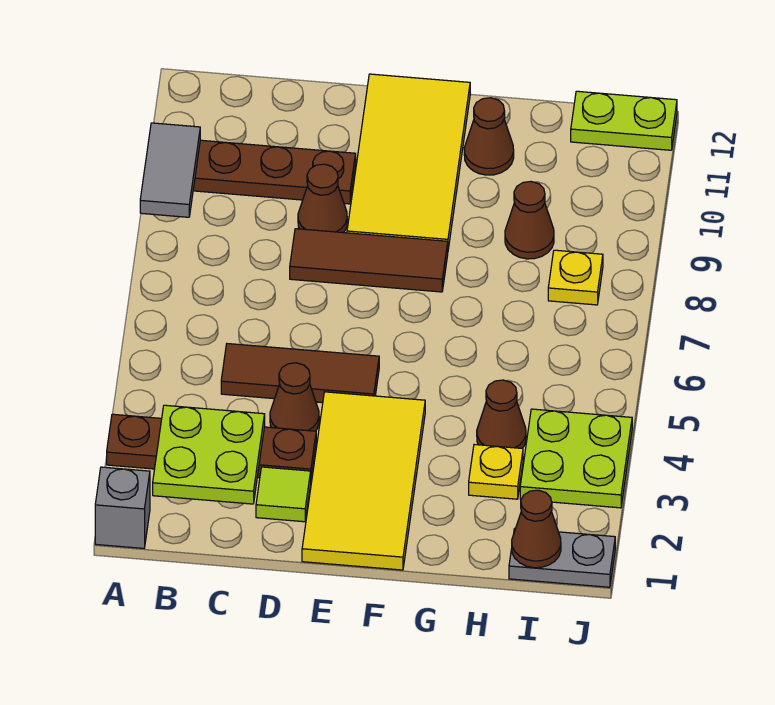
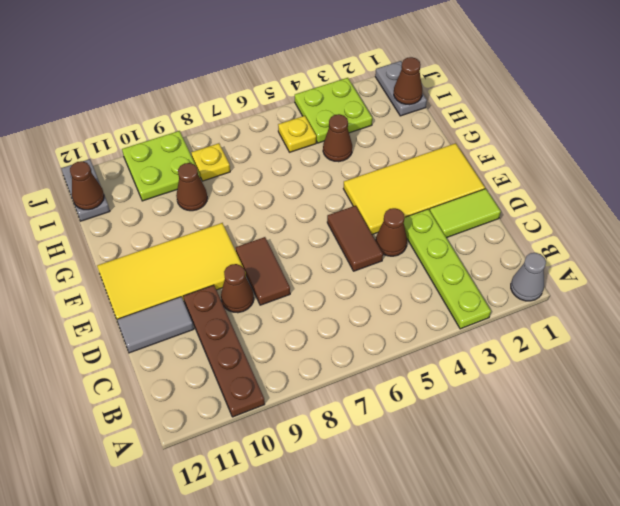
grey 1x1 brick [95,467,150,548] -> grey 1x1 cone [511,253,546,301]
brown 1x4 plate [107,414,316,478] -> lime 1x4 plate [404,209,491,329]
grey 1x2 tile [140,123,200,217] -> grey 1x2 tile moved to [117,297,194,353]
lime 2x2 plate [153,405,265,504] -> lime 2x2 plate moved to [122,131,200,201]
brown 1x3 tile [221,344,379,403] -> brown 1x2 tile [327,206,383,271]
lime 1x1 tile [256,467,311,522] -> lime 1x2 tile [430,189,501,238]
brown 1x3 tile [290,229,448,292] -> brown 1x2 tile [236,237,290,305]
brown 1x1 cone [464,98,514,175] -> brown 1x1 cone moved to [70,161,104,210]
yellow 1x1 plate [469,445,523,499] -> yellow 1x1 plate moved to [278,116,316,152]
lime 1x2 plate [571,91,677,150] -> grey 1x2 plate [61,159,110,221]

